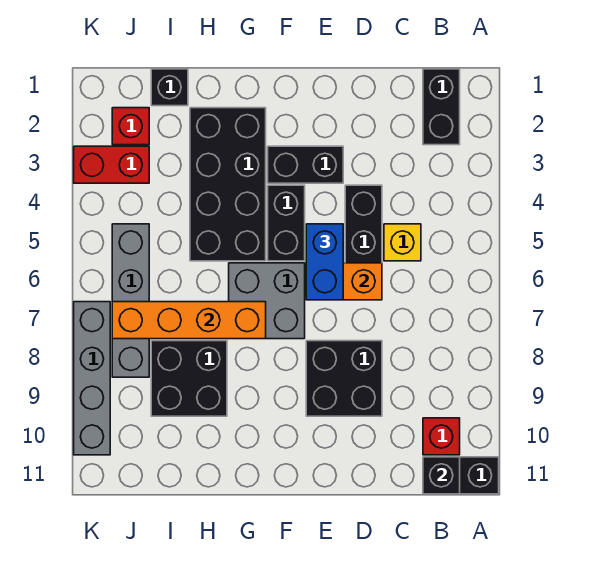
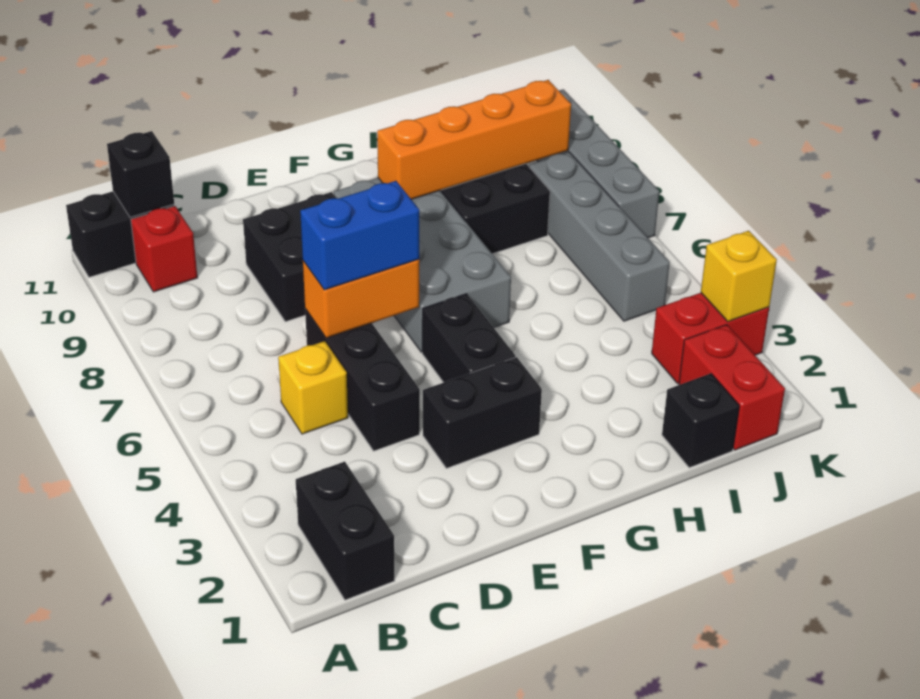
blue 1x2 brick [306,224,343,300] -> blue 1x2 brick turned to [300,181,419,290]
grey 2x2 brick [229,263,305,339] -> grey 2x4 brick [334,178,511,352]
black 2x4 brick [190,108,266,261] -> none
orange 1x4 brick [112,302,266,339] -> orange 1x4 brick moved to [377,80,571,199]
red 1x1 brick [112,108,149,145] -> red 1x2 brick [679,325,785,450]
none -> yellow 1x1 brick [701,231,777,321]

